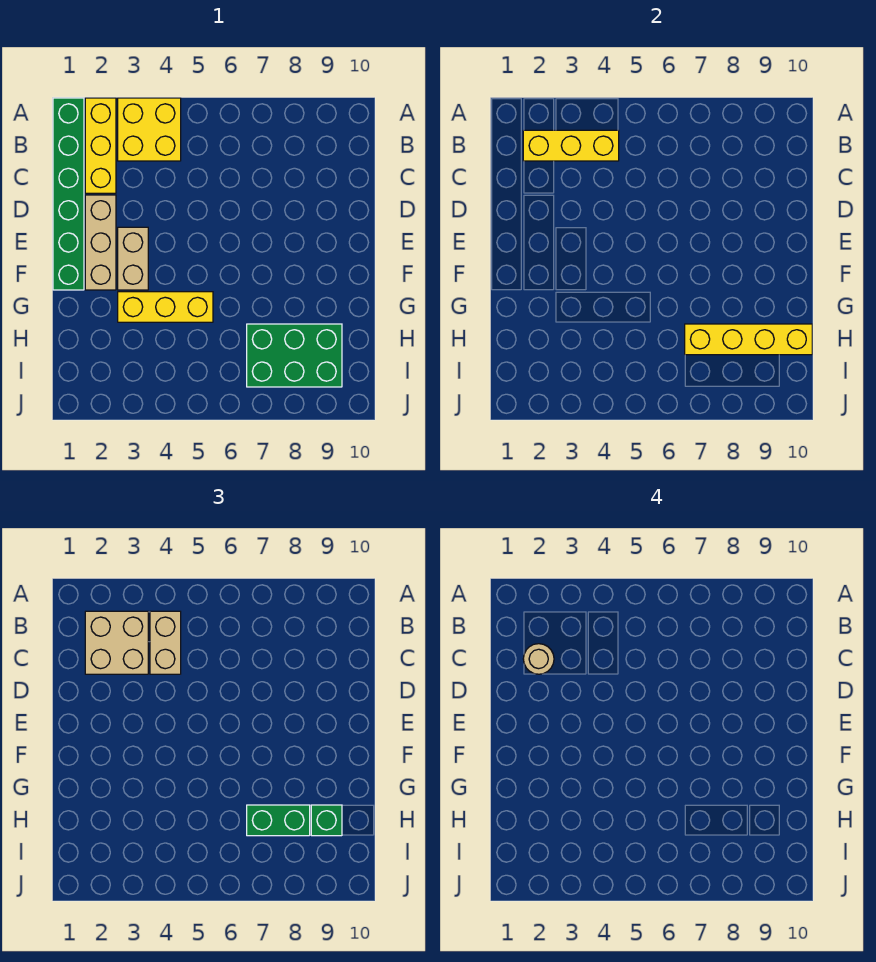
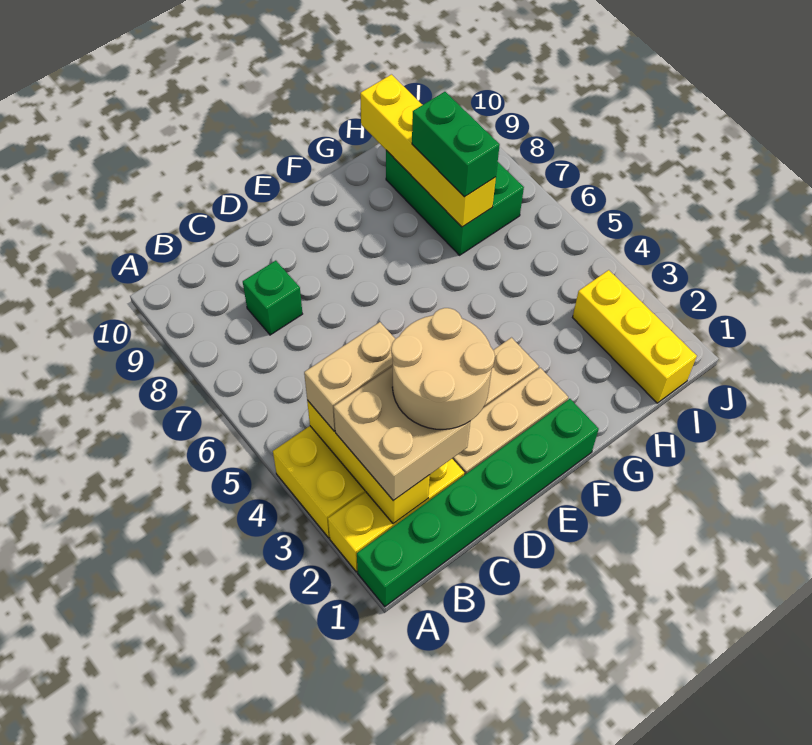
tan 1x1 round brick [523,644,554,674] -> tan 2x2 round brick [391,308,495,429]
yellow 1x3 brick [118,292,213,322] -> yellow 1x3 brick moved to [573,270,697,403]
green 1x1 brick [311,805,342,836] -> green 1x1 brick moved to [243,261,302,335]

